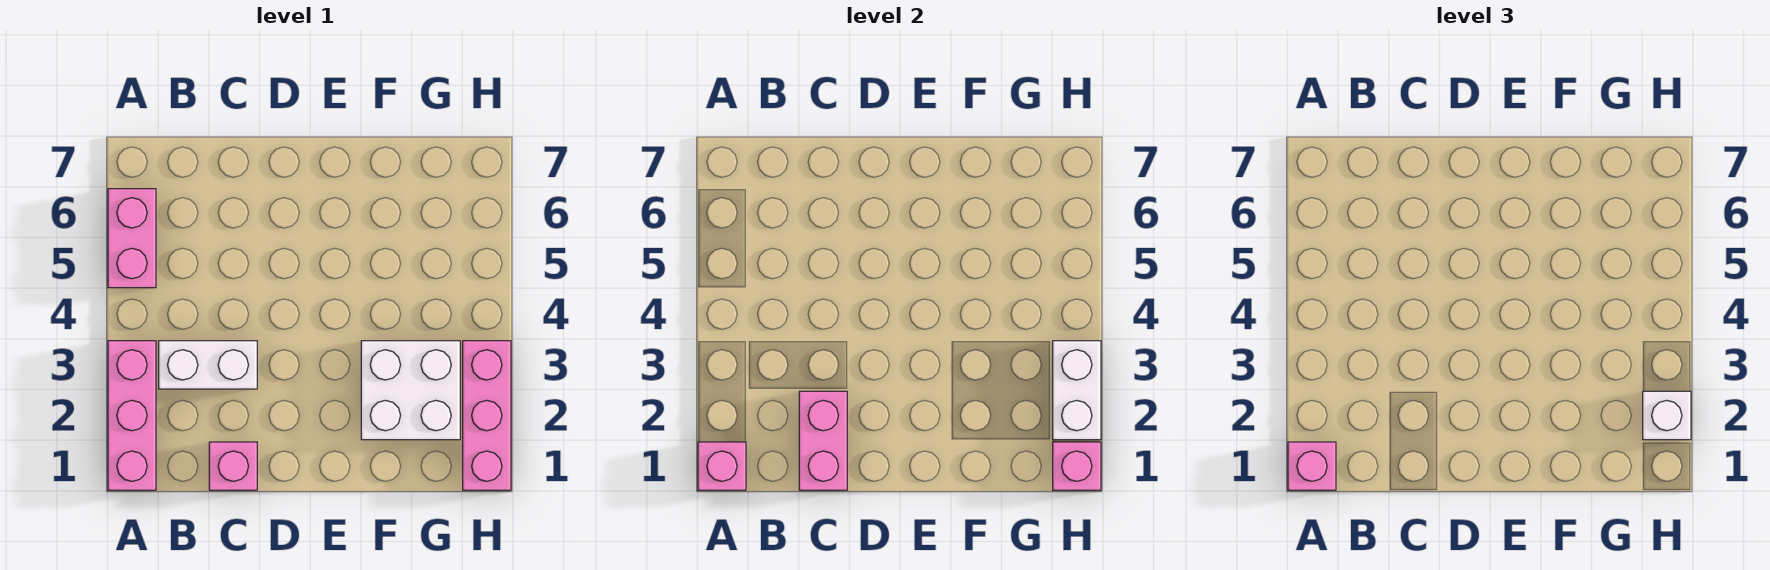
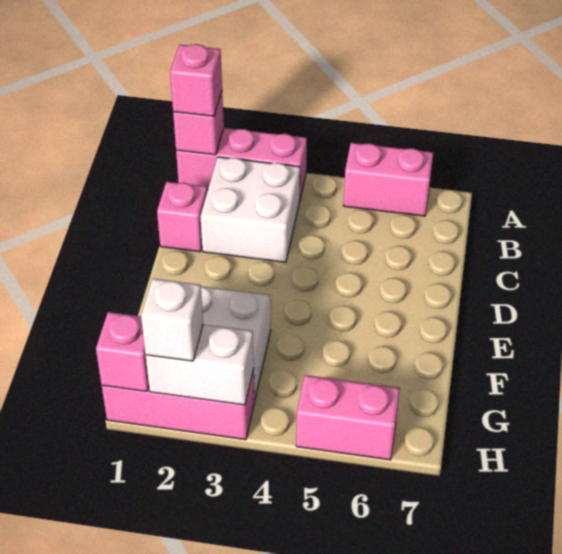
white 1x2 brick [159,341,257,389] -> white 2x2 brick [201,157,300,262]
pink 1x2 brick [799,391,847,490] -> pink 1x2 brick moved to [296,375,400,460]

